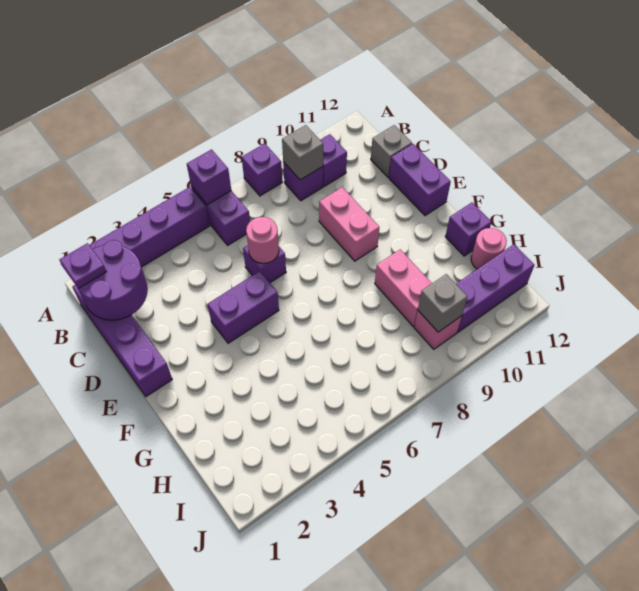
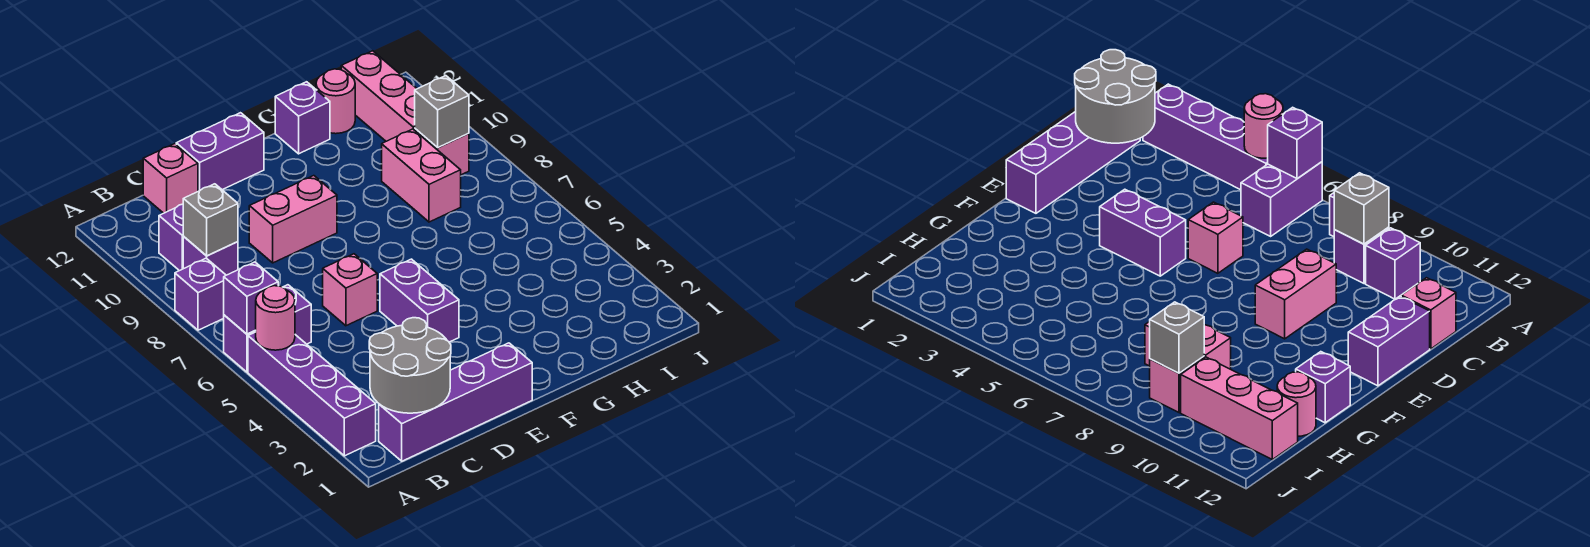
purple 2x2 round brick [79,240,148,320] -> grey 2x2 round brick [369,318,451,413]
purple 1x1 plate [59,243,106,289] -> none
grey 1x1 brick [371,125,412,177] -> pink 1x1 brick [143,144,198,213]
purple 1x1 brick [243,245,286,283] -> pink 1x1 brick [323,254,377,326]
pink 1x1 round brick [246,217,279,264] -> pink 1x1 round brick moved to [255,286,295,350]
pink 1x2 brick [375,249,432,326] -> pink 1x2 brick turned to [382,129,461,222]
purple 1x3 brick [456,244,534,332] -> pink 1x3 brick [341,51,417,141]

